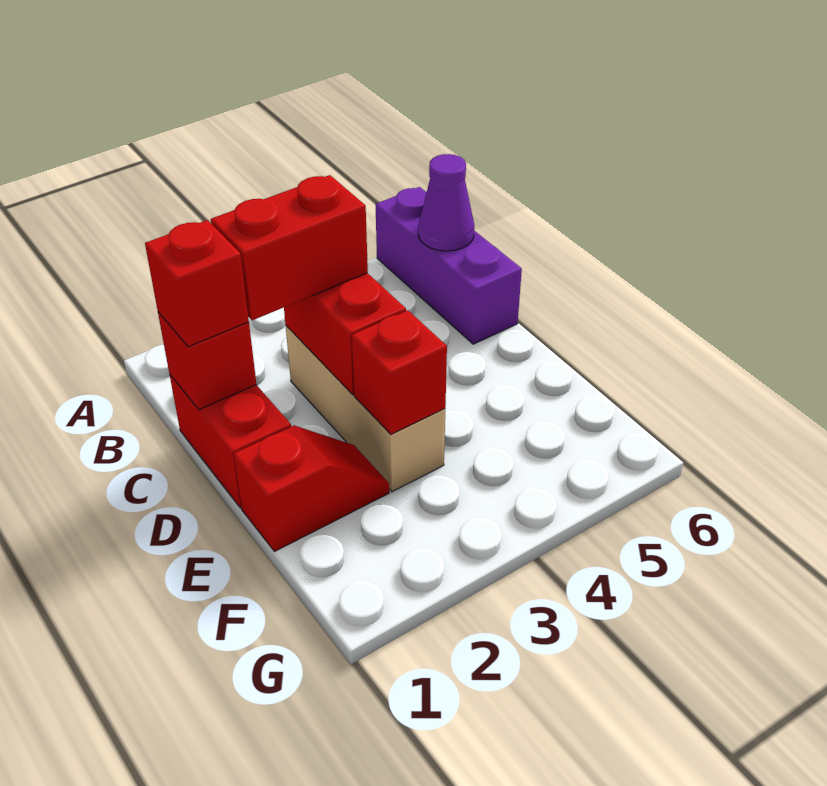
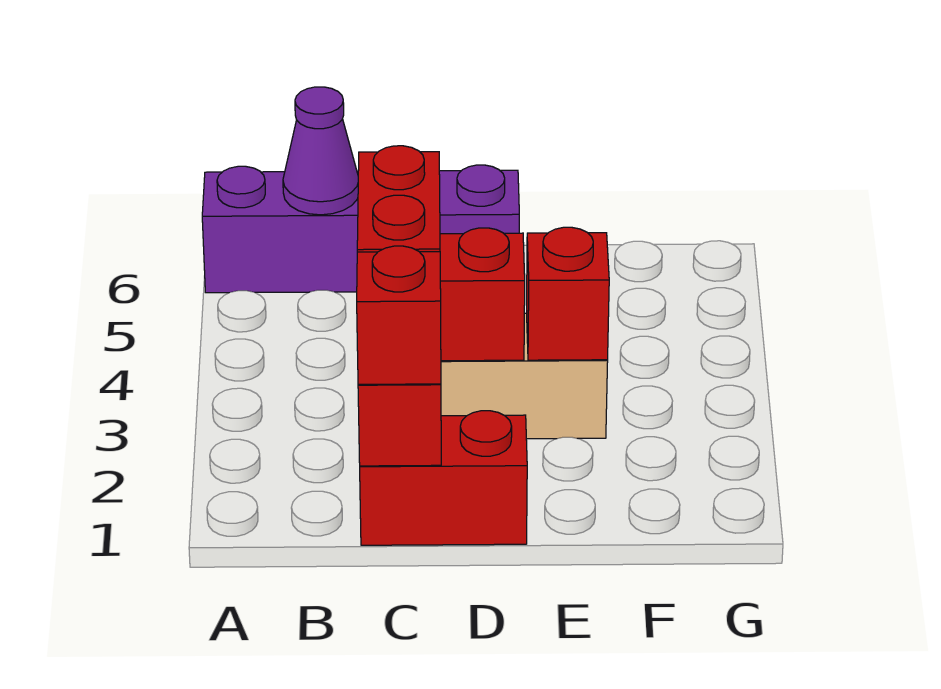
purple 1x3 brick [375,187,522,344] -> purple 1x4 brick [202,165,519,293]
red 1x2 slope [234,426,389,552] -> none

